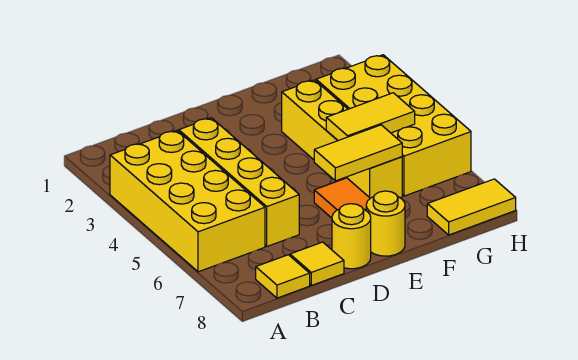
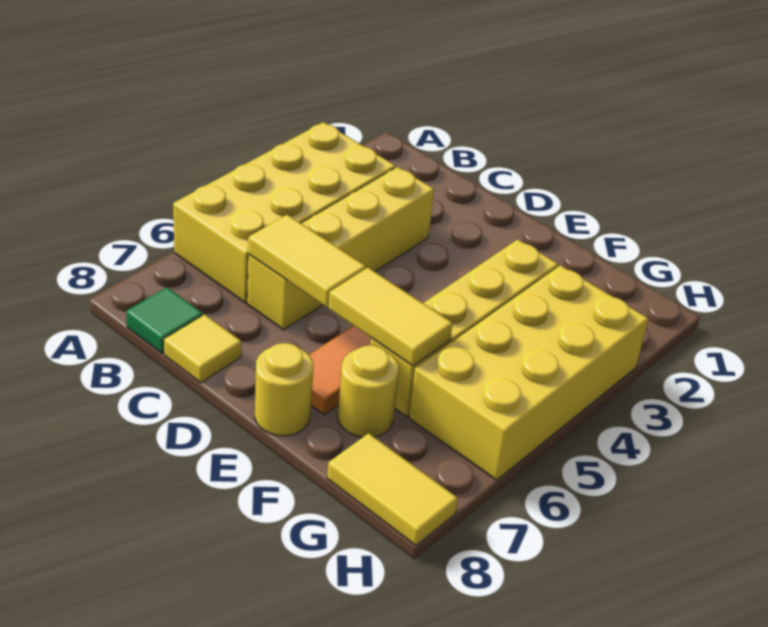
yellow 1x1 tile [256,255,310,298] -> green 1x1 tile [126,287,203,354]
yellow 1x1 round brick [332,204,371,269] -> yellow 1x1 round brick moved to [338,345,399,437]
yellow 1x2 tile [326,93,415,141] -> yellow 1x2 tile moved to [248,215,366,307]

